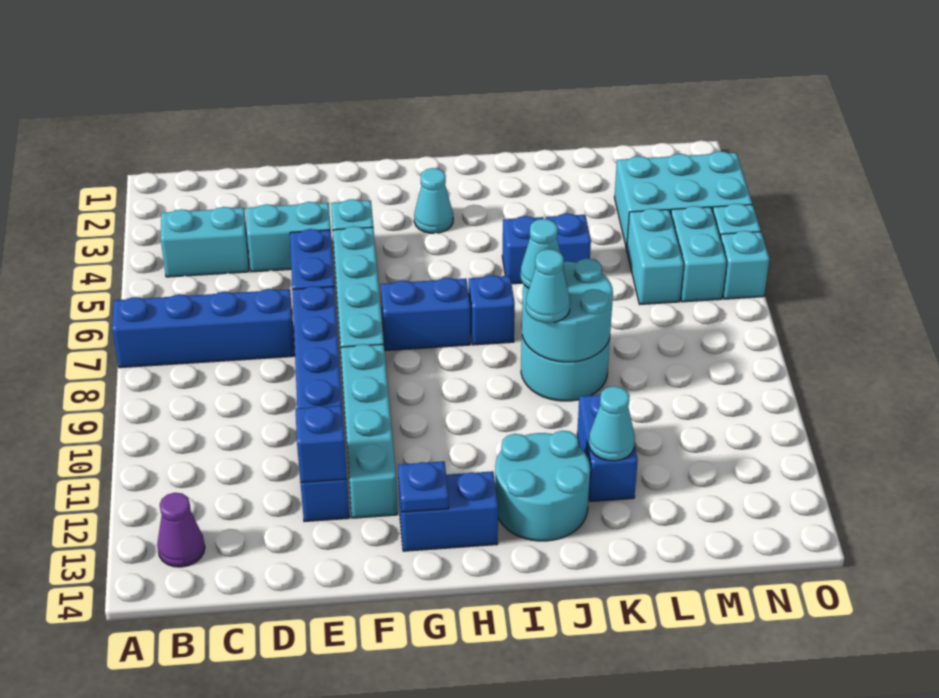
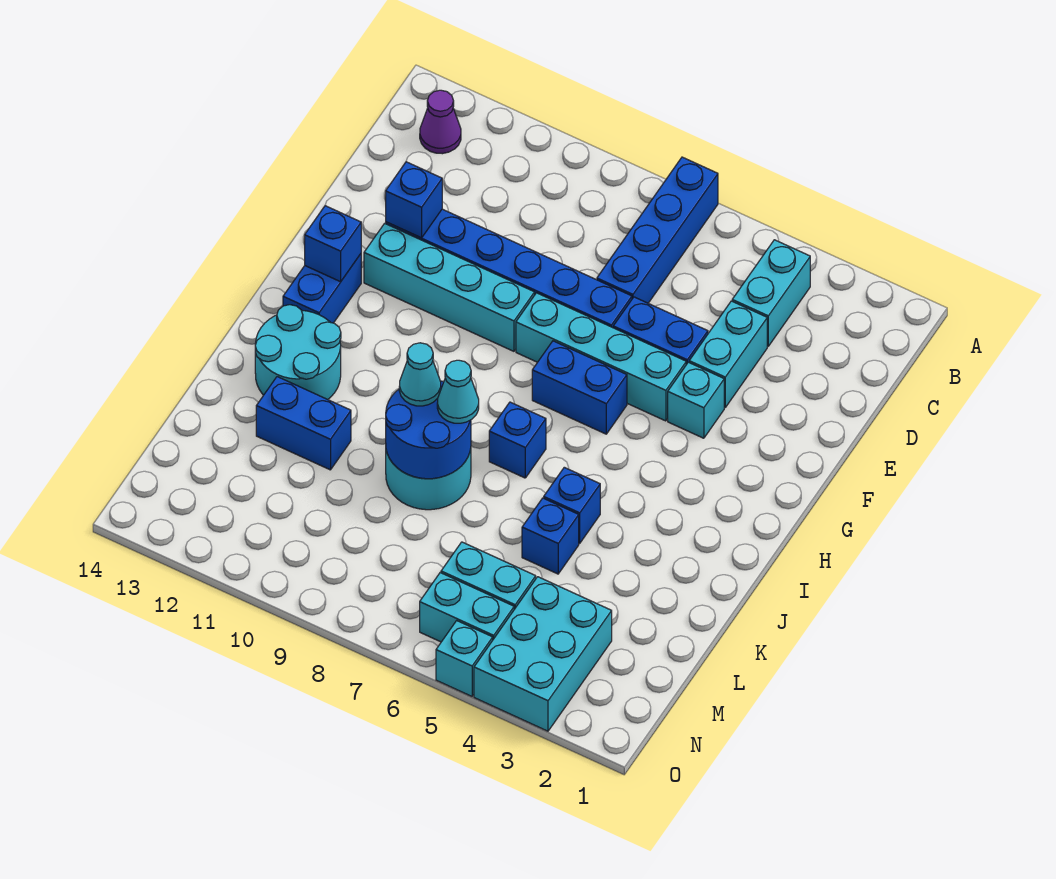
blue 1x2 brick [381,278,470,351] -> blue 1x2 brick turned to [532,341,627,434]
blue 1x1 plate [398,461,449,512] -> blue 1x1 brick [305,206,361,282]
cyan 1x1 cone [414,168,453,233] -> none
cyan 2x2 round brick [522,258,613,362] -> blue 2x2 round brick [386,381,471,479]
cyan 1x1 cone [589,386,635,461] -> none
cyan 1x1 brick [720,231,769,299] -> none

